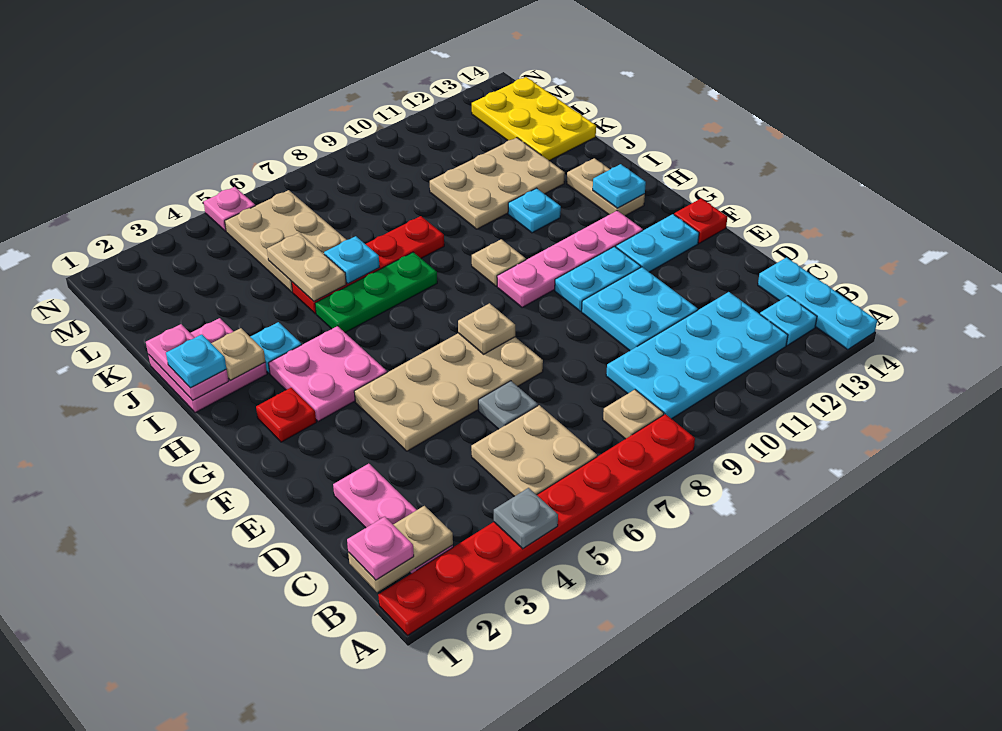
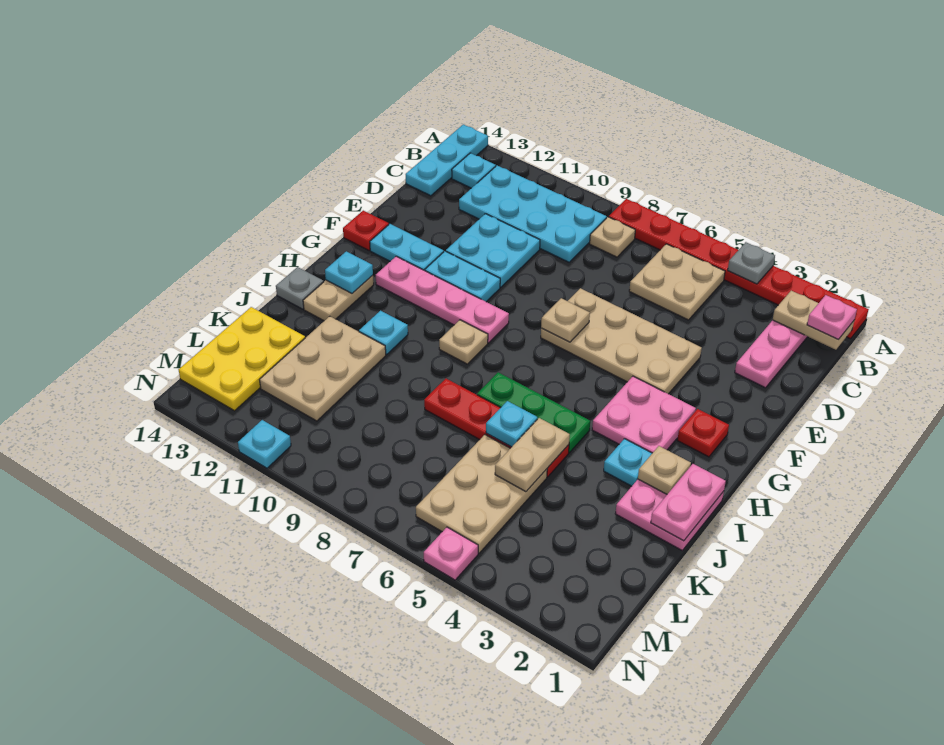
grey 1x1 plate [478,381,538,429] -> grey 1x1 plate moved to [276,267,323,309]
cyan 1x1 plate [166,334,226,388] -> cyan 1x1 plate moved to [238,420,291,468]
tan 2x3 plate [430,138,565,229] -> tan 2x3 plate turned to [260,316,386,421]

